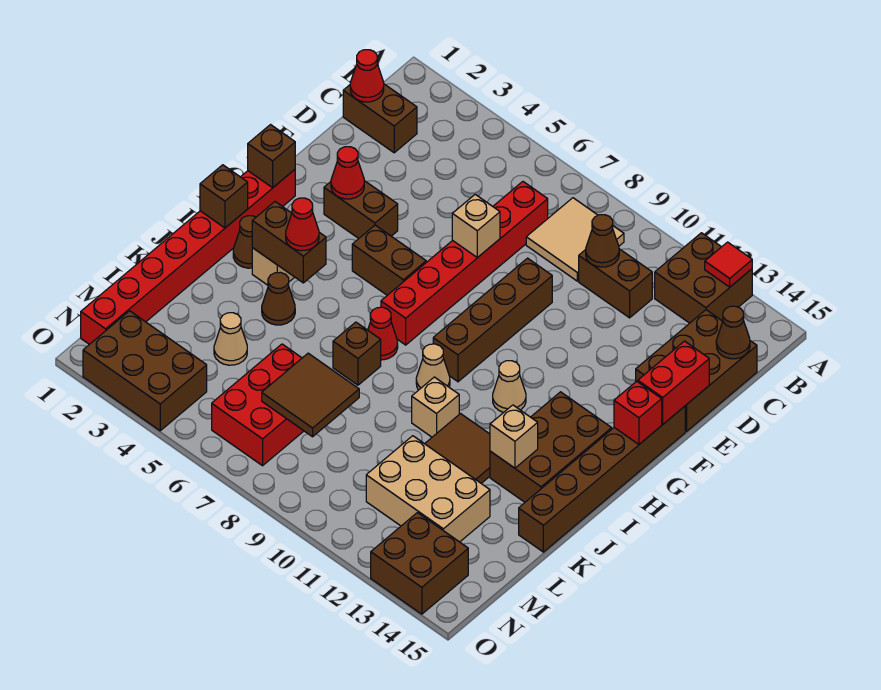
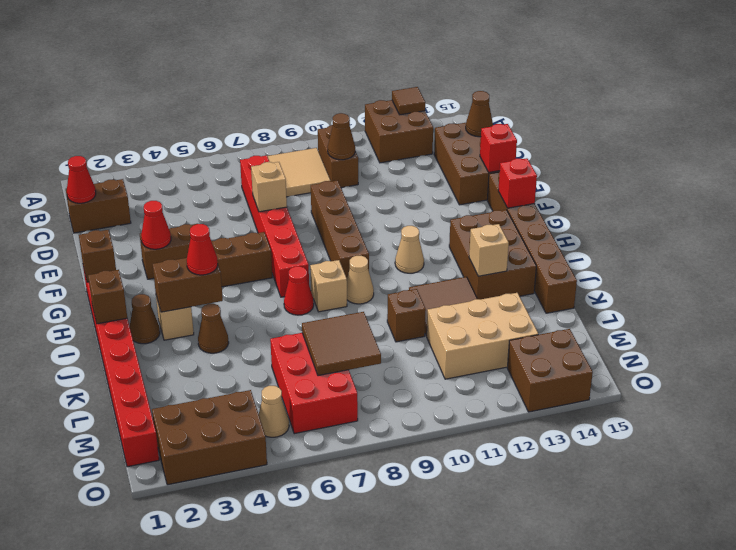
red 1x1 tile [705,242,752,287] -> brown 1x1 tile [392,87,425,115]
brown 1x2 brick [579,249,652,318] -> brown 1x2 brick turned to [318,125,358,188]
red 1x2 brick [638,341,709,424] -> red 1x1 brick [480,124,517,172]
brown 1x1 brick [333,322,381,385] -> brown 1x1 brick moved to [387,289,426,342]
tan 1x1 brick [412,377,459,437] -> tan 1x1 brick moved to [310,260,347,312]
tan 1x1 cone [214,313,247,365] -> tan 1x1 cone moved to [259,386,289,437]

